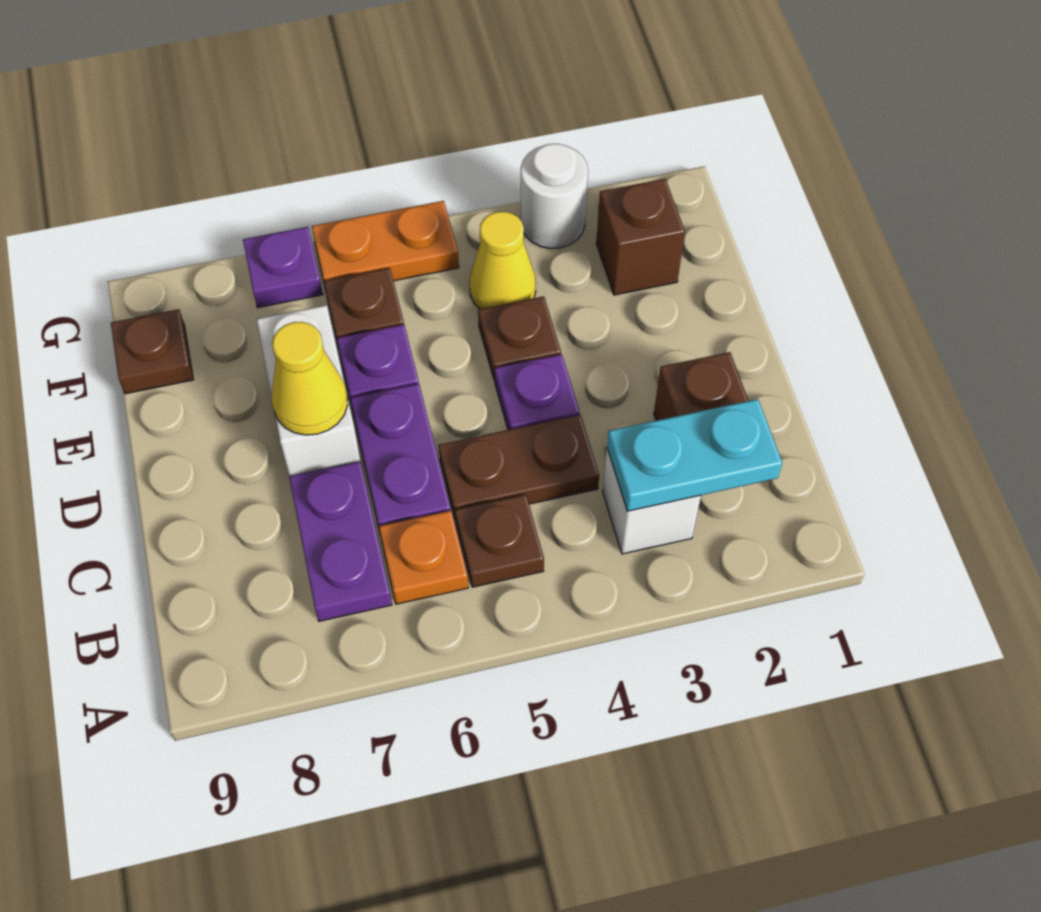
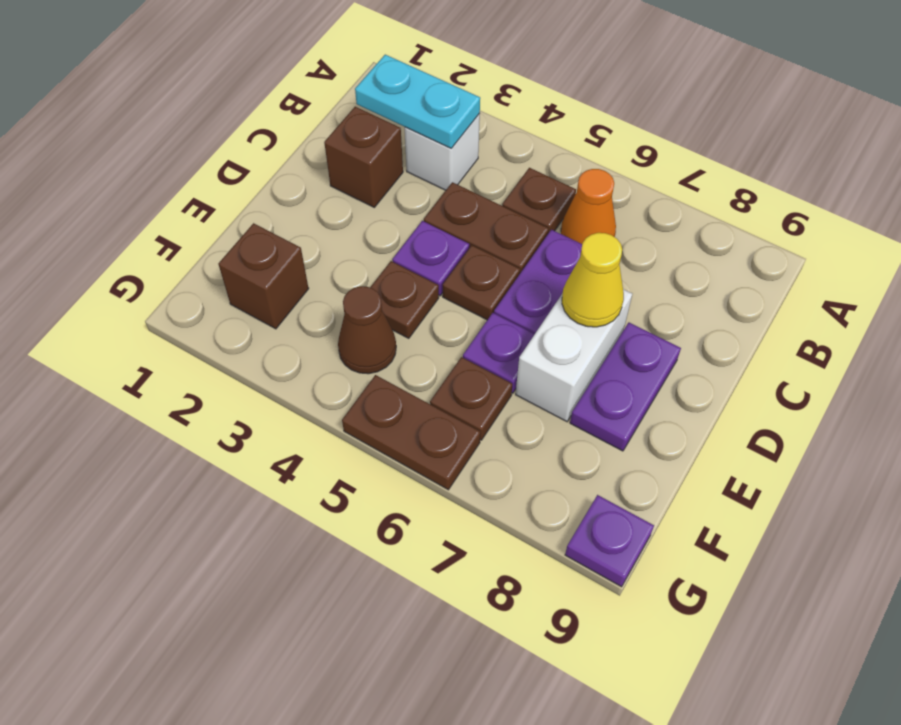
orange 1x1 plate [379,511,468,604] -> orange 1x1 cone [561,169,616,244]
purple 1x2 plate [289,461,392,621] -> purple 1x2 plate moved to [570,323,681,451]
yellow 1x1 cone [469,212,536,309] -> brown 1x1 cone [338,286,396,374]
brown 1x1 plate [111,309,193,394] -> brown 1x1 plate moved to [443,245,520,320]
white 1x1 round brick [521,144,588,249] -> none
orange 1x2 plate [312,201,459,286] -> brown 1x2 plate [342,375,480,490]
purple 1x1 plate [243,227,323,308] -> purple 1x1 plate moved to [565,495,654,587]

